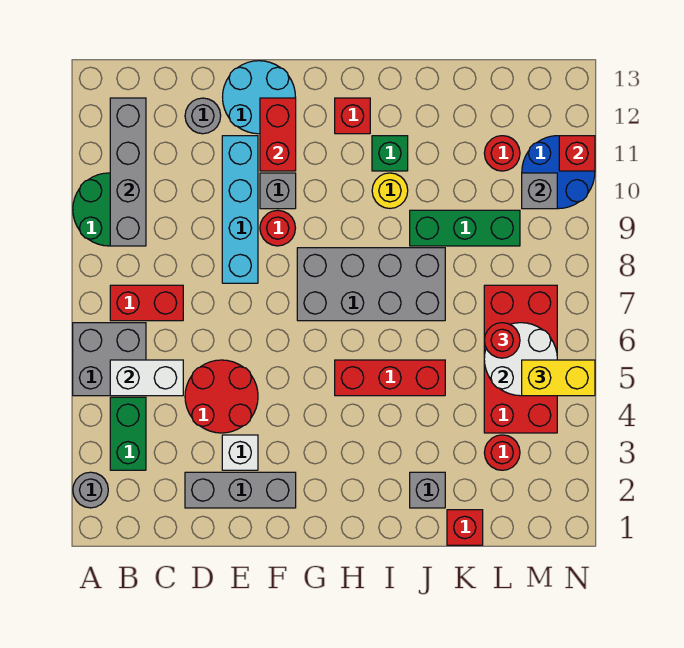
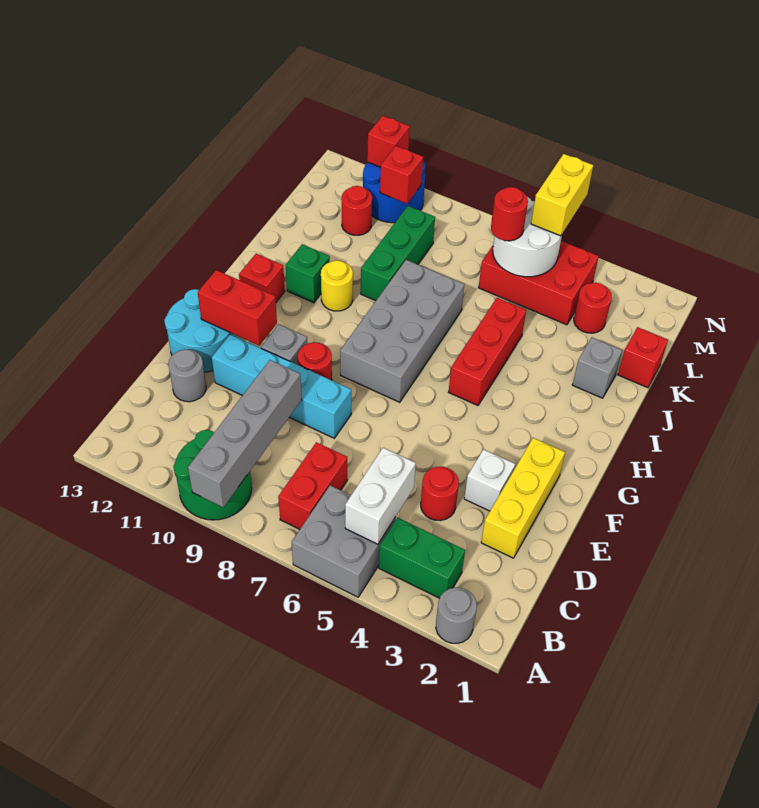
grey 1x4 brick [110,98,146,246] -> grey 1x4 brick turned to [188,360,302,507]
grey 1x3 brick [185,472,296,508] -> yellow 1x3 brick [481,438,565,558]
red 2x2 round brick [185,360,258,433] -> red 1x1 round brick [421,467,459,521]
red 2x4 brick [484,285,557,433] -> red 2x3 brick [479,241,599,325]
grey 1x1 brick [522,173,557,209] -> red 1x1 brick [380,146,423,204]

